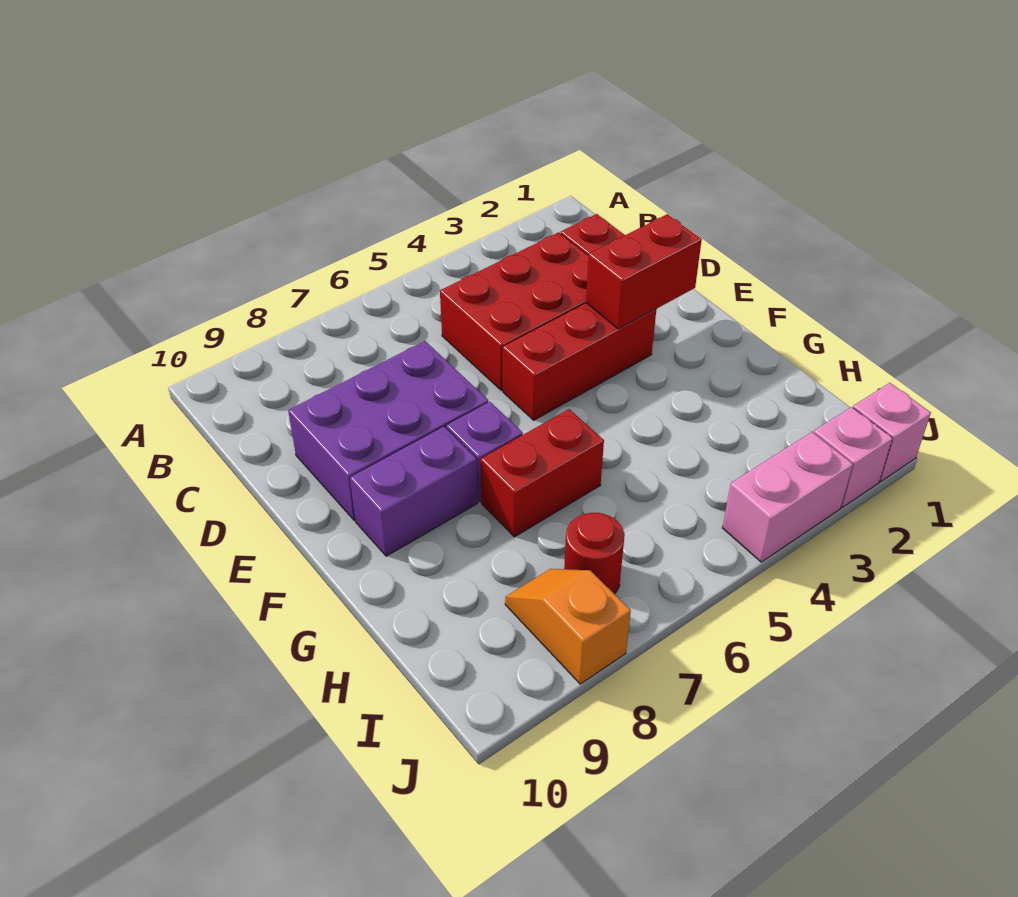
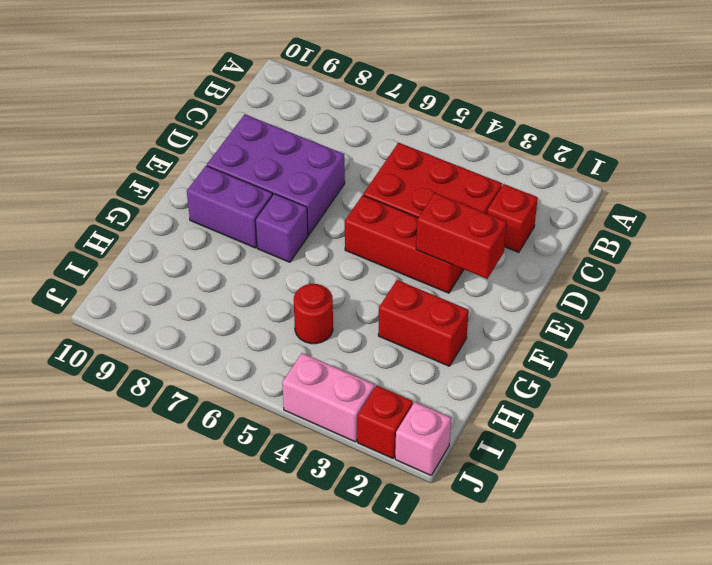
red 1x2 brick [481,409,604,537] -> red 1x2 brick moved to [378,280,469,366]
red 1x1 round brick [564,513,625,594] -> red 1x1 round brick moved to [294,284,333,344]
orange 1x2 slope [505,569,631,684] -> none
pink 1x1 brick [814,407,893,507] -> red 1x1 brick [358,385,413,458]

